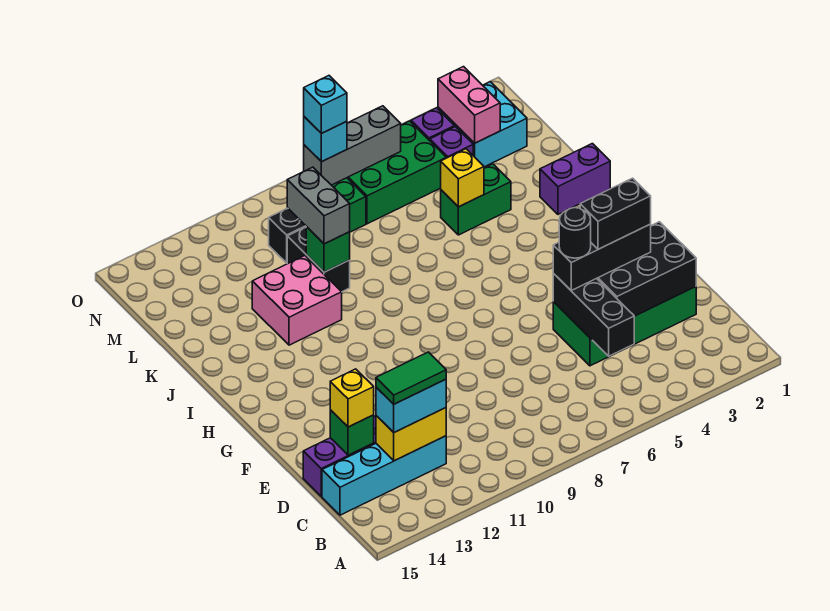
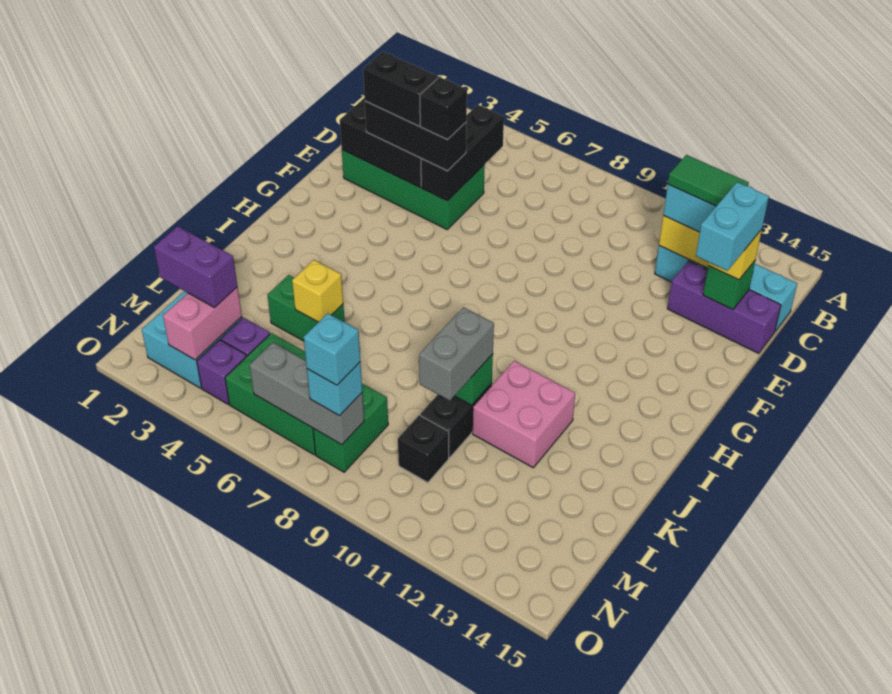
none -> cyan 1x2 brick [696,182,769,271]
black 1x1 round brick [559,208,591,258] -> black 1x1 brick [420,77,467,140]
purple 1x2 brick [540,144,610,214] -> purple 1x2 brick moved to [154,226,238,308]

